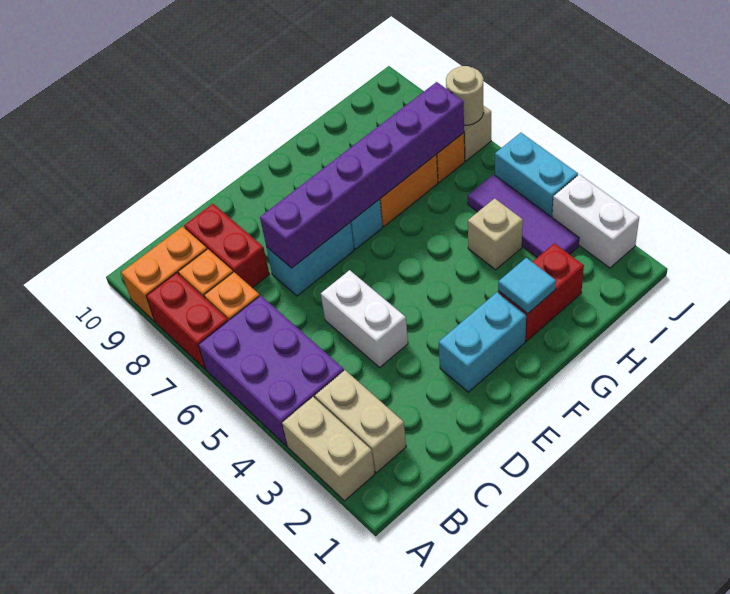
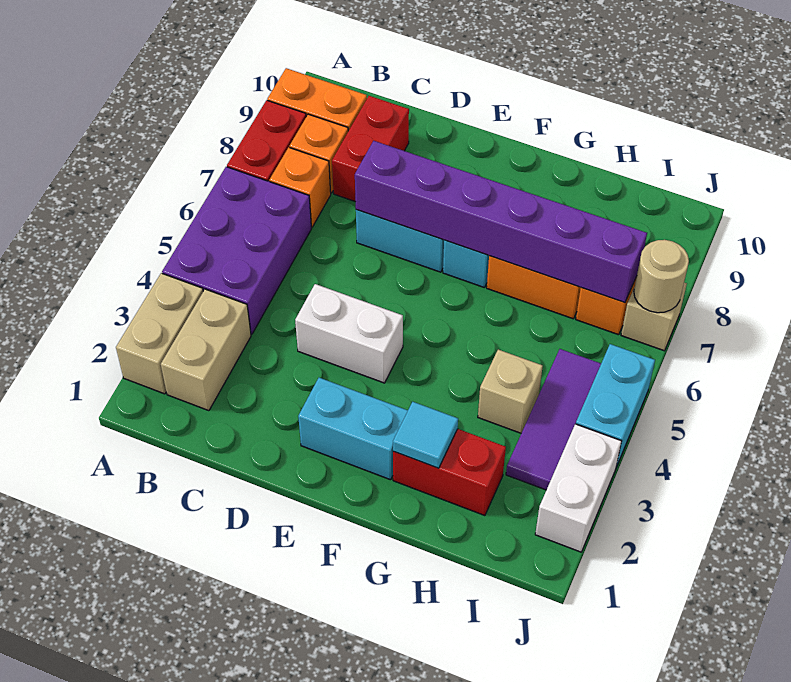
white 1x2 brick [321,270,408,367] -> white 1x2 brick turned to [295,284,403,383]

